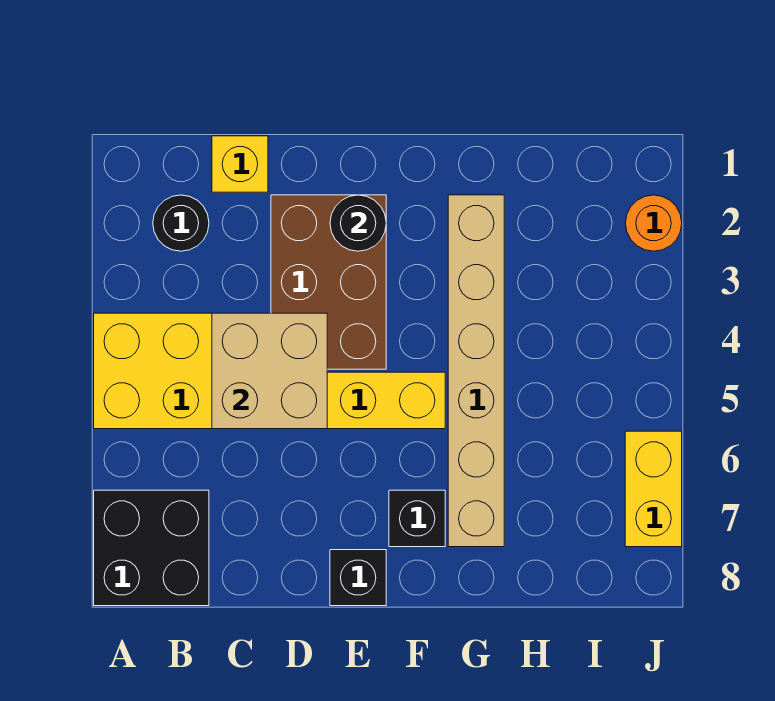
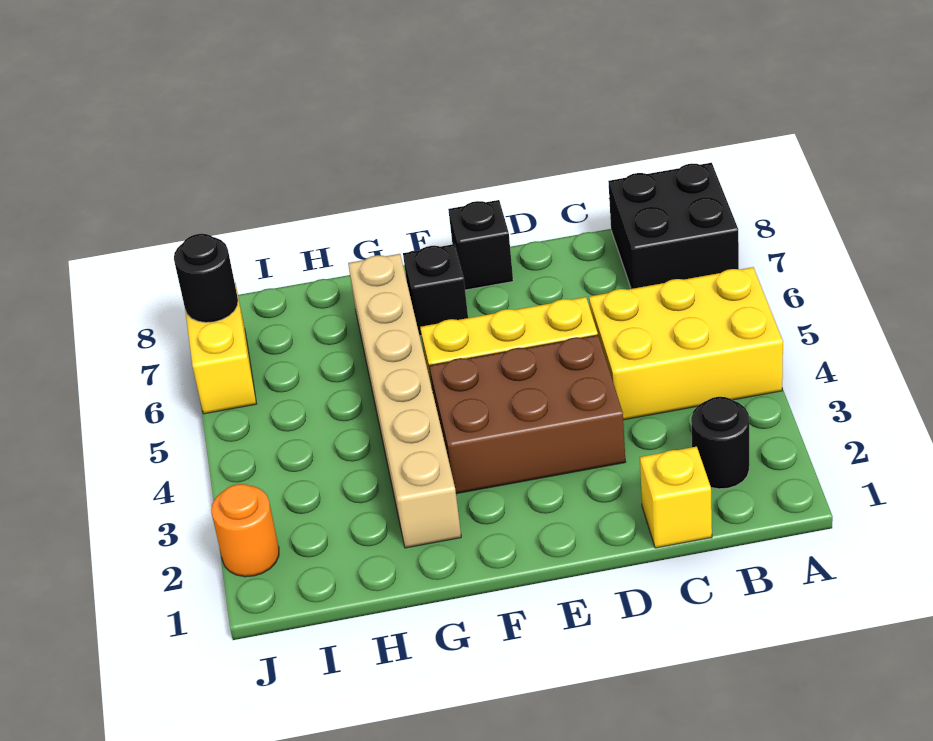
tan 2x2 brick [212,313,327,429] -> none
brown 2x3 brick [271,195,386,369] -> brown 2x3 brick turned to [429,335,625,494]
black 1x1 round brick [330,195,386,251] -> black 1x1 round brick moved to [174,234,238,323]

